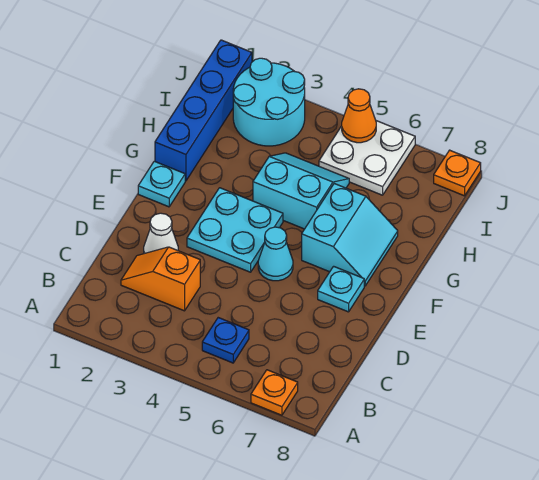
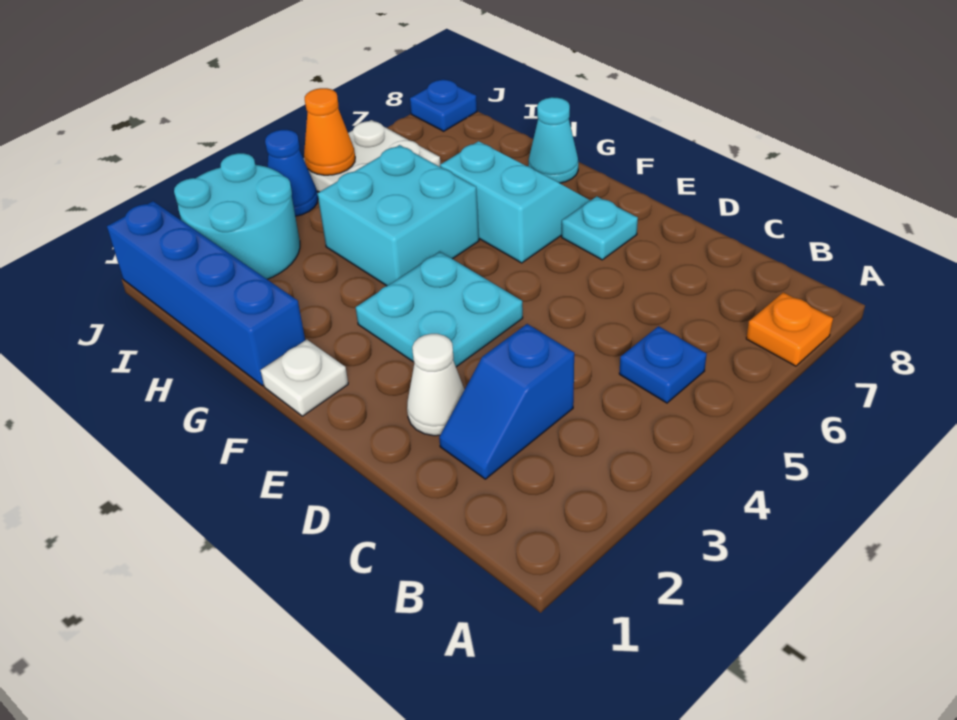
orange 1x2 slope [121,247,200,311] -> blue 1x2 slope [439,324,574,479]
cyan 1x1 cone [258,227,293,281] -> cyan 1x1 cone moved to [529,97,578,183]
cyan 1x1 plate [138,161,185,207] -> white 1x1 plate [260,340,348,416]
cyan 2x2 slope [253,153,349,229] -> cyan 2x2 brick [317,145,479,286]
none -> blue 1x1 cone [265,130,318,216]
orange 1x1 plate [434,150,481,196] -> blue 1x1 plate [410,79,477,131]

